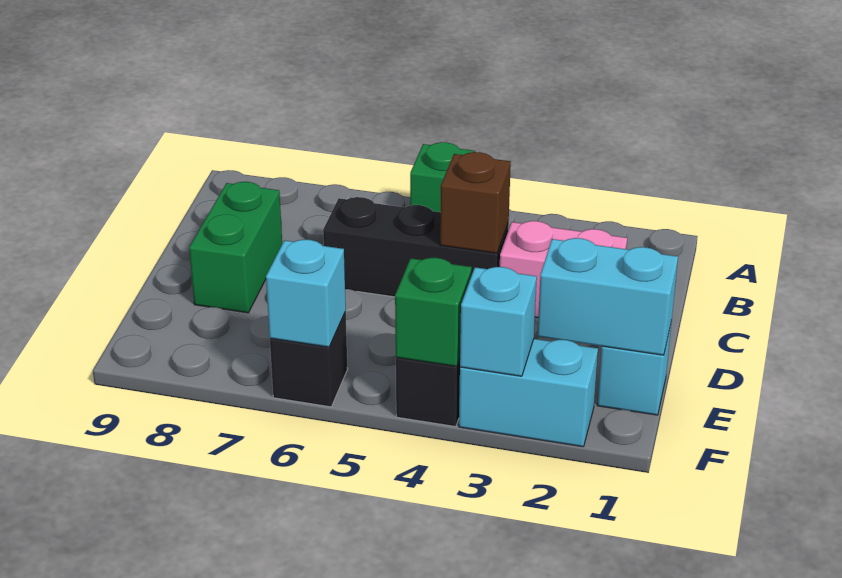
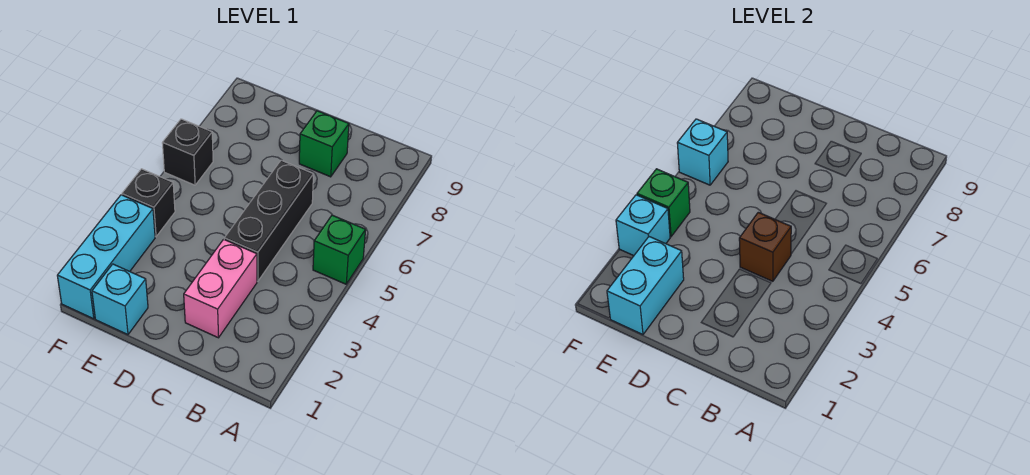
green 1x2 brick [189,182,282,313] -> green 1x1 brick [299,111,349,177]
cyan 1x2 brick [459,339,598,447] -> cyan 1x3 brick [57,195,155,319]

